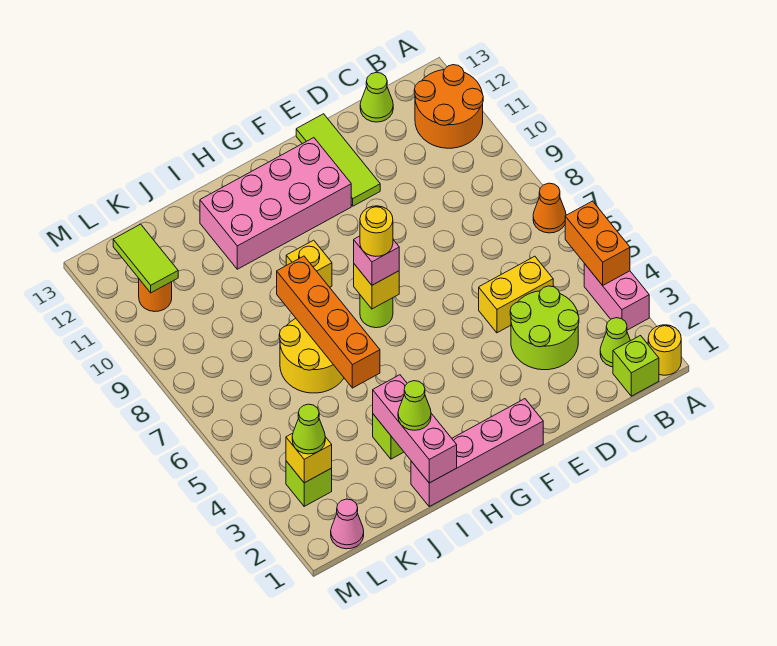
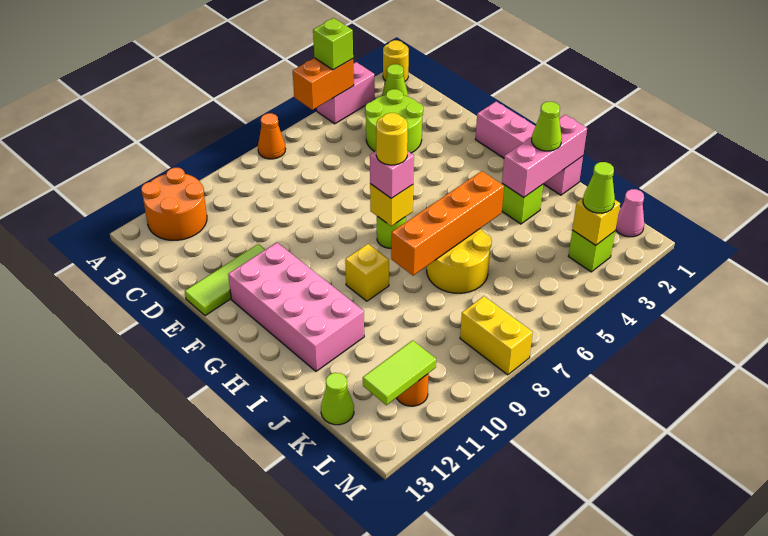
lime 1x1 brick [613,336,659,396] -> lime 1x1 brick moved to [313,18,353,70]
yellow 1x2 brick [479,256,553,333] -> yellow 1x2 brick moved to [460,296,533,375]
lime 1x1 cone [360,72,393,122] -> lime 1x1 cone moved to [321,373,354,425]

